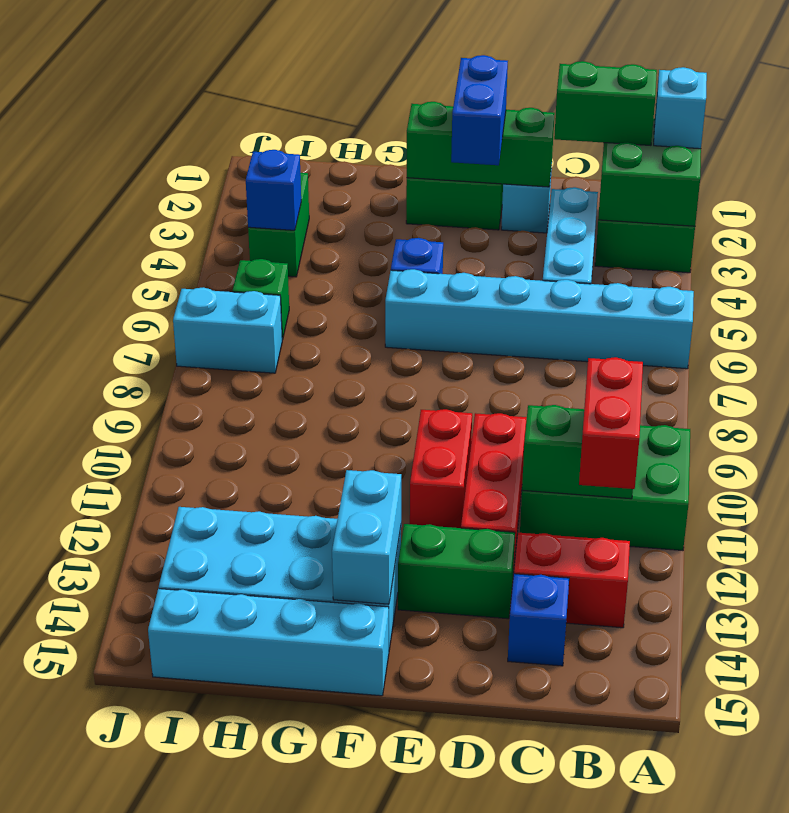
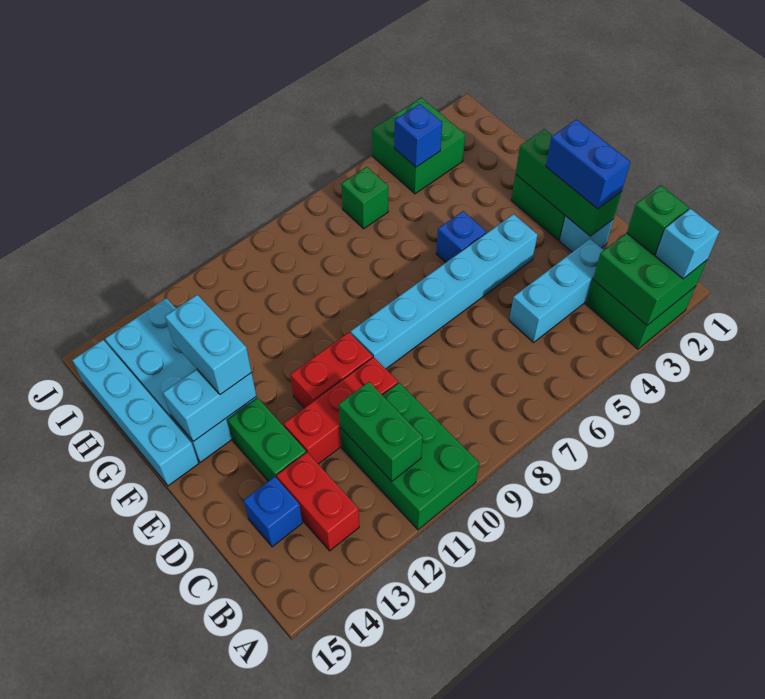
cyan 1x6 brick [385,269,694,369] -> cyan 1x6 brick turned to [351,214,538,369]
green 1x2 brick [554,61,657,145] -> green 1x1 brick [627,186,689,255]
red 1x2 brick [579,357,643,489] -> none
blue 1x2 brick [451,55,508,165] -> blue 1x2 brick turned to [546,119,630,209]
green 1x2 brick [248,173,309,277] -> green 2x2 brick [372,98,465,194]
cyan 1x2 brick [173,287,282,373] -> cyan 1x2 brick moved to [165,295,252,395]

